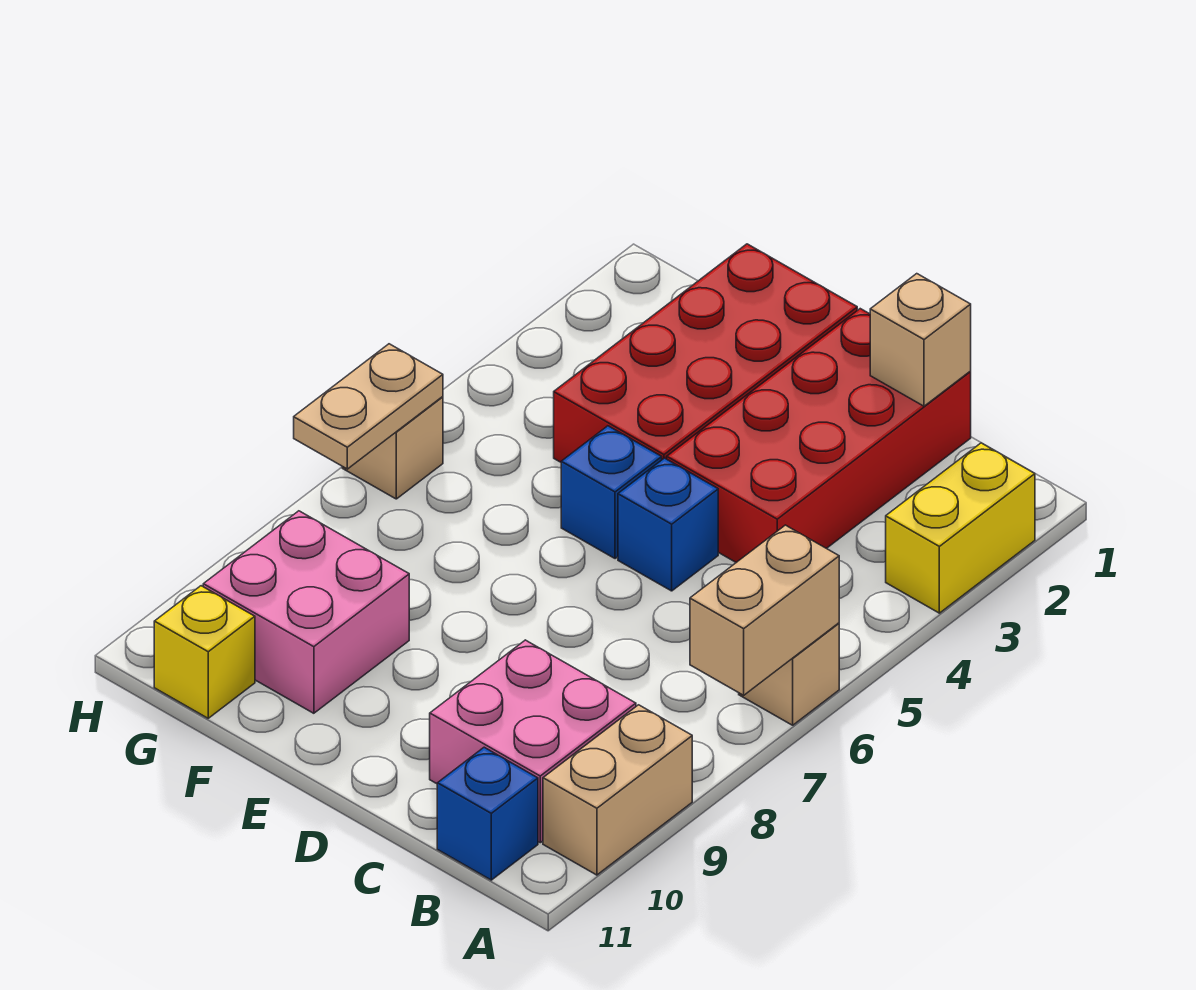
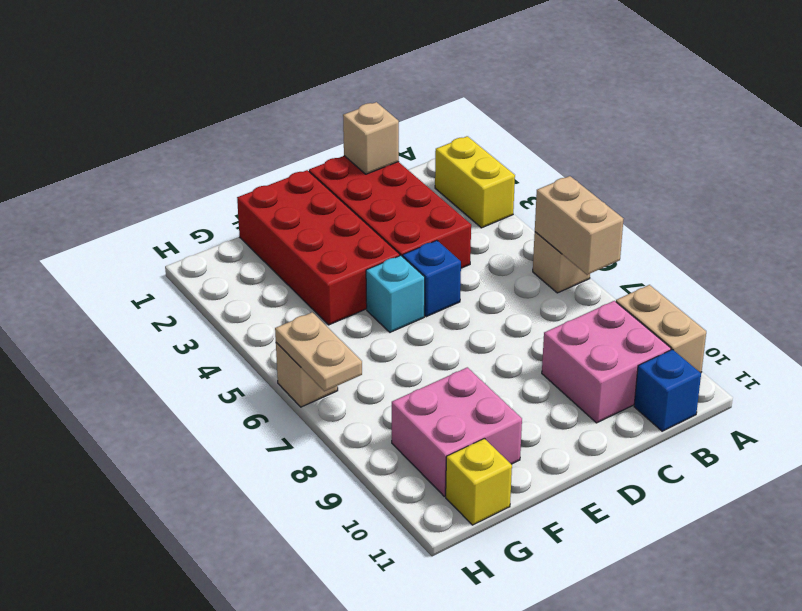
blue 1x1 brick [561,426,662,559] -> cyan 1x1 brick [366,255,425,332]

